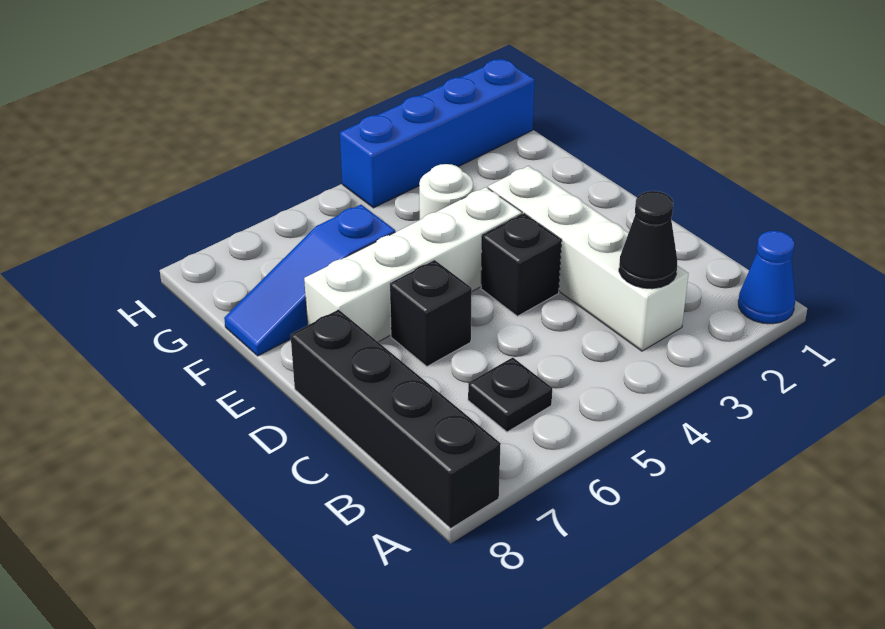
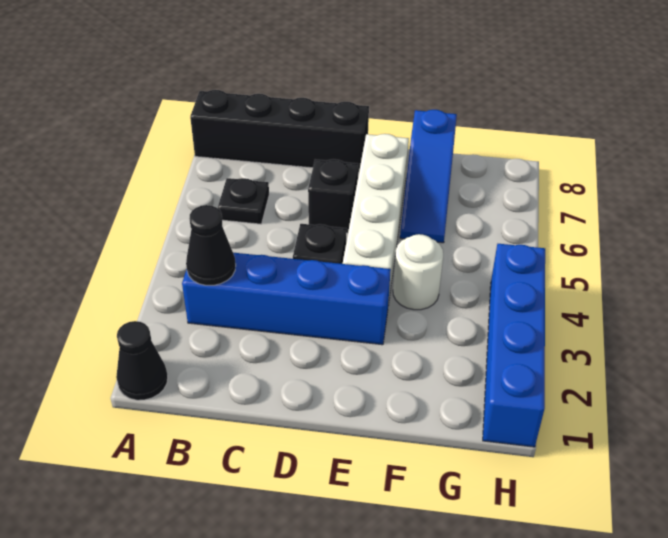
blue 1x1 cone [738,231,795,324] -> black 1x1 cone [116,321,168,400]
white 1x4 brick [488,166,689,351] -> blue 1x4 brick [182,253,391,345]
blue 1x3 slope [224,205,395,356] -> blue 1x3 slope turned to [400,110,457,243]

